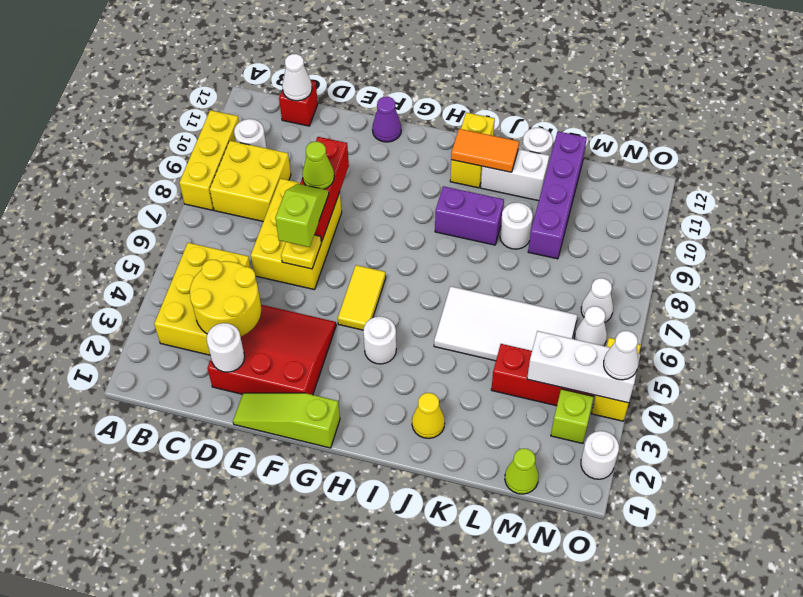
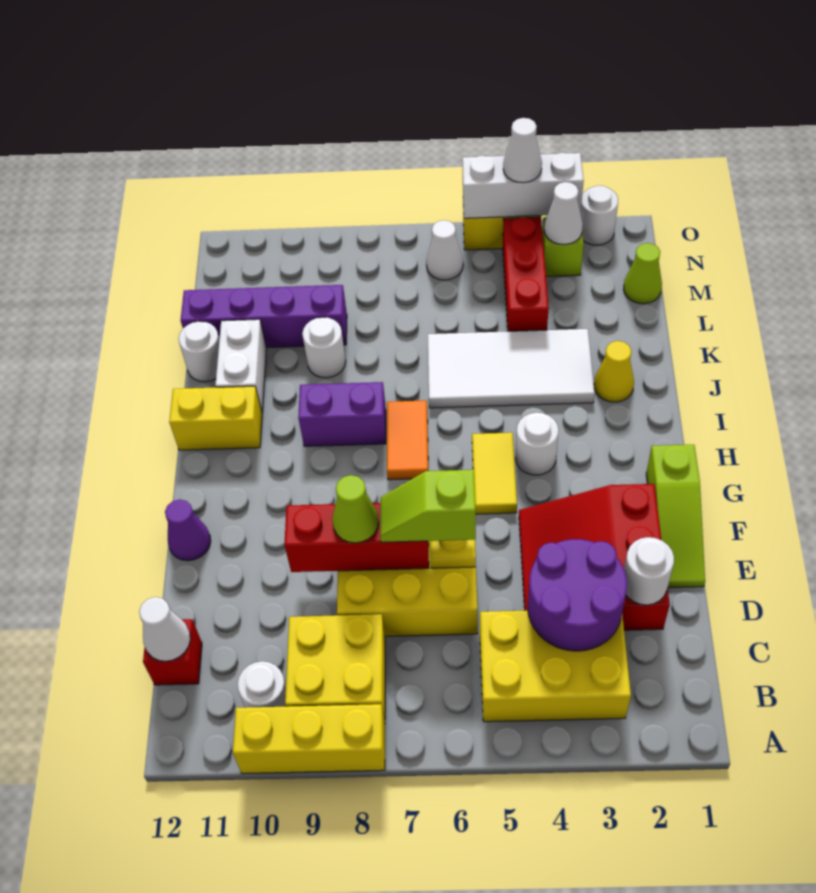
yellow 2x2 round brick [190,260,261,337] -> purple 2x2 round brick [528,539,627,651]
yellow 1x2 tile [338,265,386,330] -> yellow 1x2 tile turned to [472,433,517,514]
purple 1x2 brick [435,186,504,245] -> purple 1x2 brick turned to [298,382,386,446]
orange 1x2 tile [451,129,519,172] -> orange 1x2 tile moved to [387,400,428,480]
white 2x4 tile [434,286,577,361] -> white 2x4 tile turned to [428,329,595,408]
white 1x3 brick [527,331,640,403] -> white 1x3 brick turned to [462,153,584,218]
white 1x1 cone [581,278,613,322] -> white 1x1 cone moved to [544,182,583,245]

